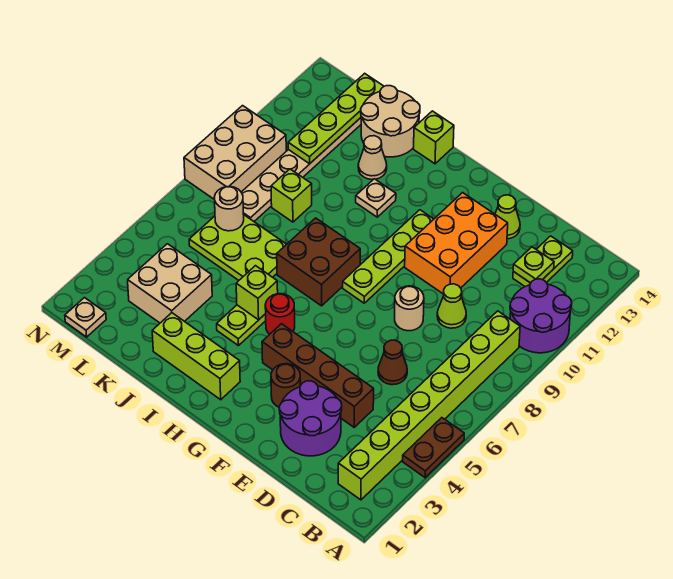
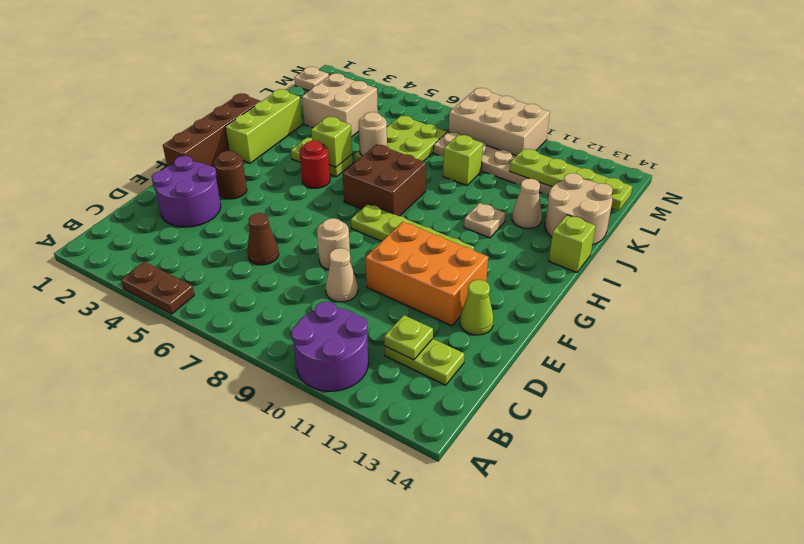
lime 1x8 brick [338,311,520,500] -> none
brown 1x4 brick [262,324,374,427] -> brown 1x4 brick moved to [163,93,261,167]
lime 1x1 cone [437,284,466,328] -> tan 1x1 cone [325,248,358,302]
tan 1x1 round brick [214,186,244,231] -> tan 1x1 round brick moved to [358,112,387,156]

